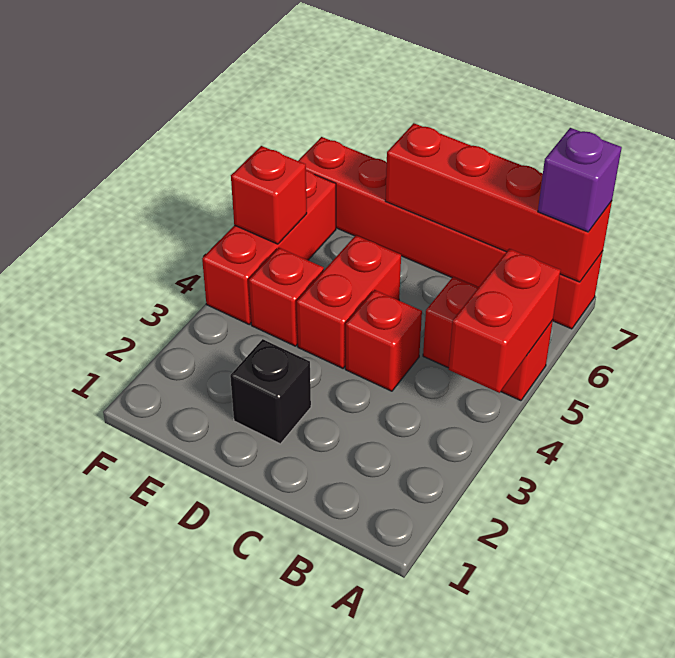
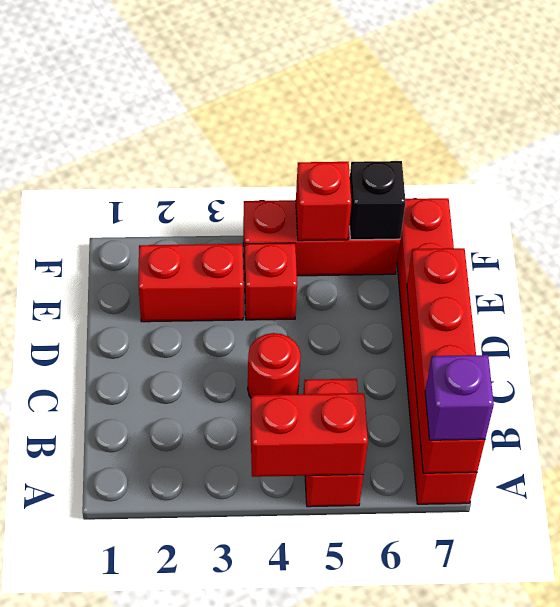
red 1x1 brick [345,290,422,391] -> red 1x1 round brick [248,333,301,398]
black 1x1 brick [230,339,311,444] -> black 1x1 brick moved to [349,161,406,240]
red 1x2 brick [297,235,401,368] -> red 1x2 brick moved to [139,244,244,322]

